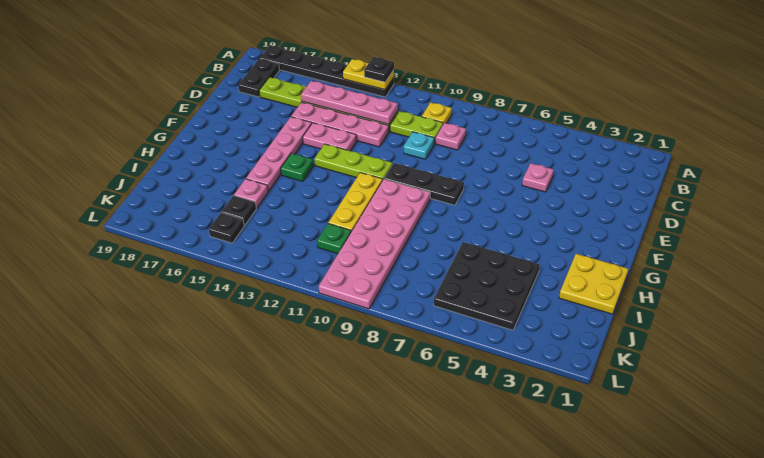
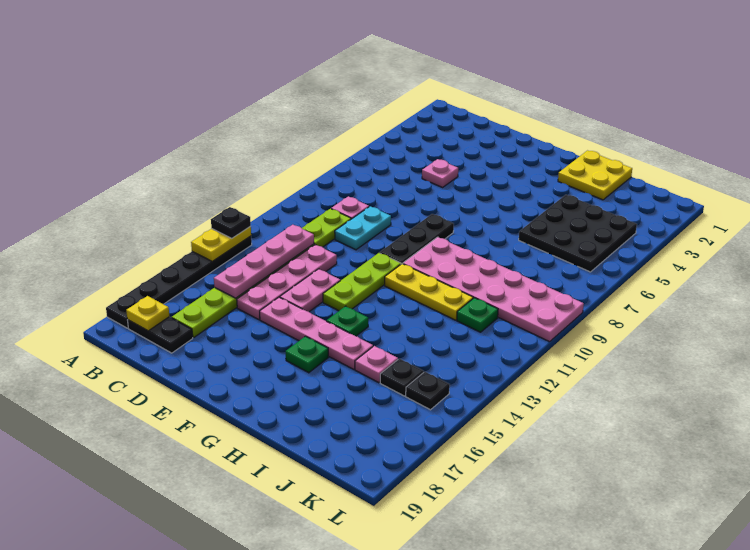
yellow 1x1 plate [422,102,452,124] -> yellow 1x1 plate moved to [126,296,169,331]
cyan 1x1 plate [404,132,434,159] -> cyan 1x2 plate [335,206,391,250]
none -> green 1x1 plate [286,336,328,373]

